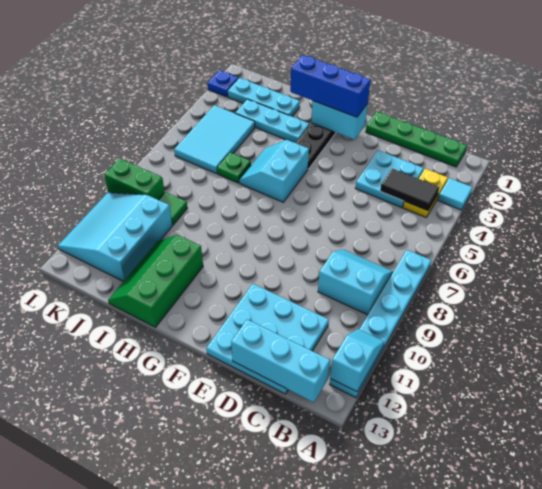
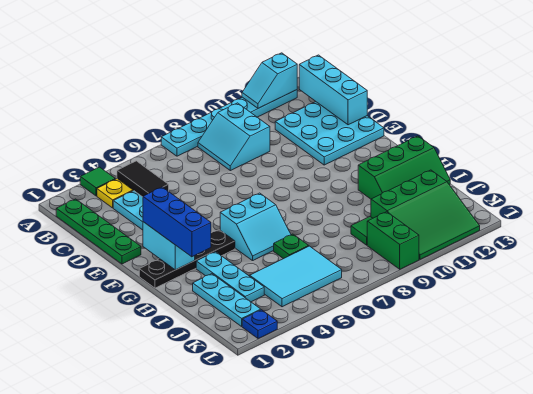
cyan 1x1 tile [438,178,472,210] -> green 1x1 tile [80,167,115,196]
cyan 3x3 slope [58,193,173,281] -> green 3x3 slope [371,170,480,259]

